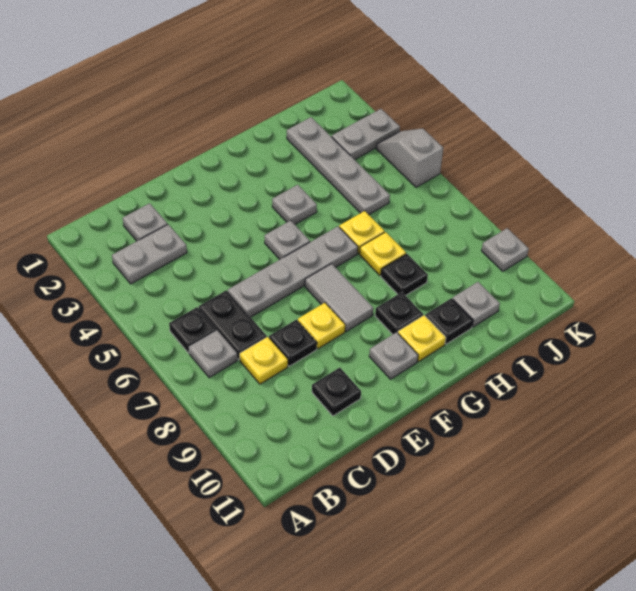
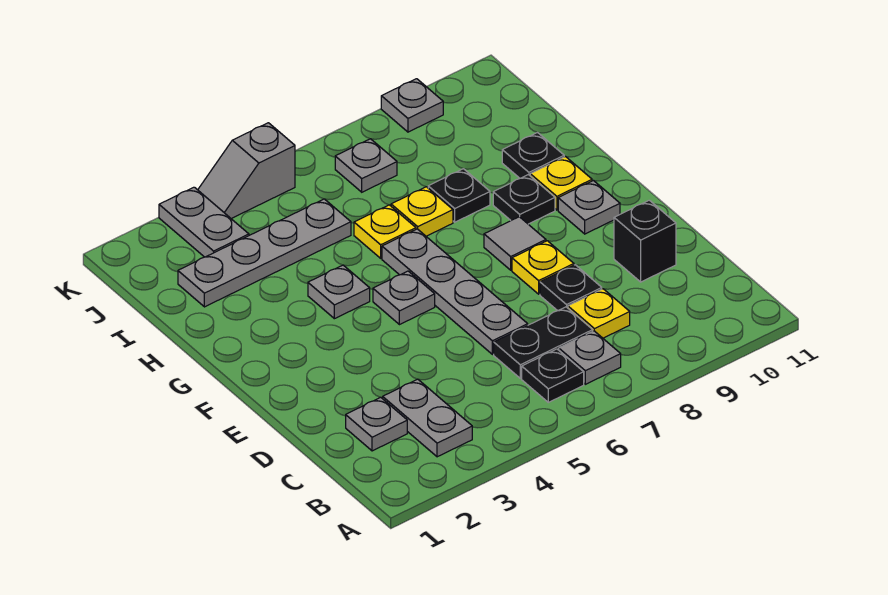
black 1x1 plate [312,368,361,416] -> black 1x1 brick [614,200,676,282]
grey 1x2 tile [305,264,373,331] -> grey 1x1 tile [484,217,546,270]
grey 1x1 plate [453,282,500,327] -> grey 1x1 plate moved to [335,139,397,192]

